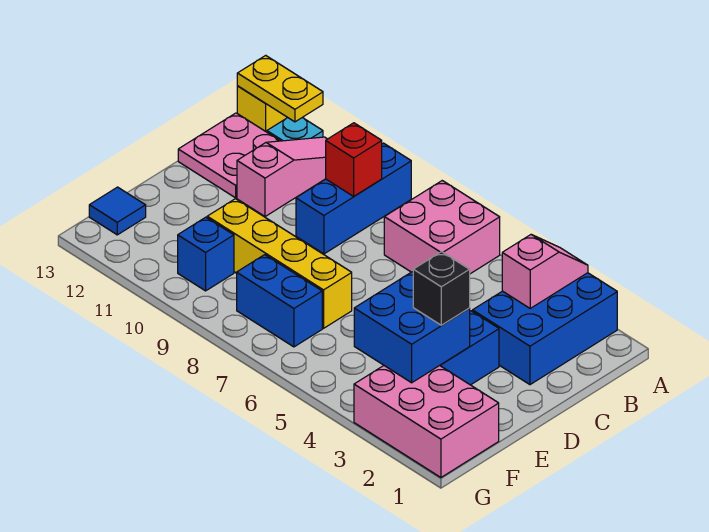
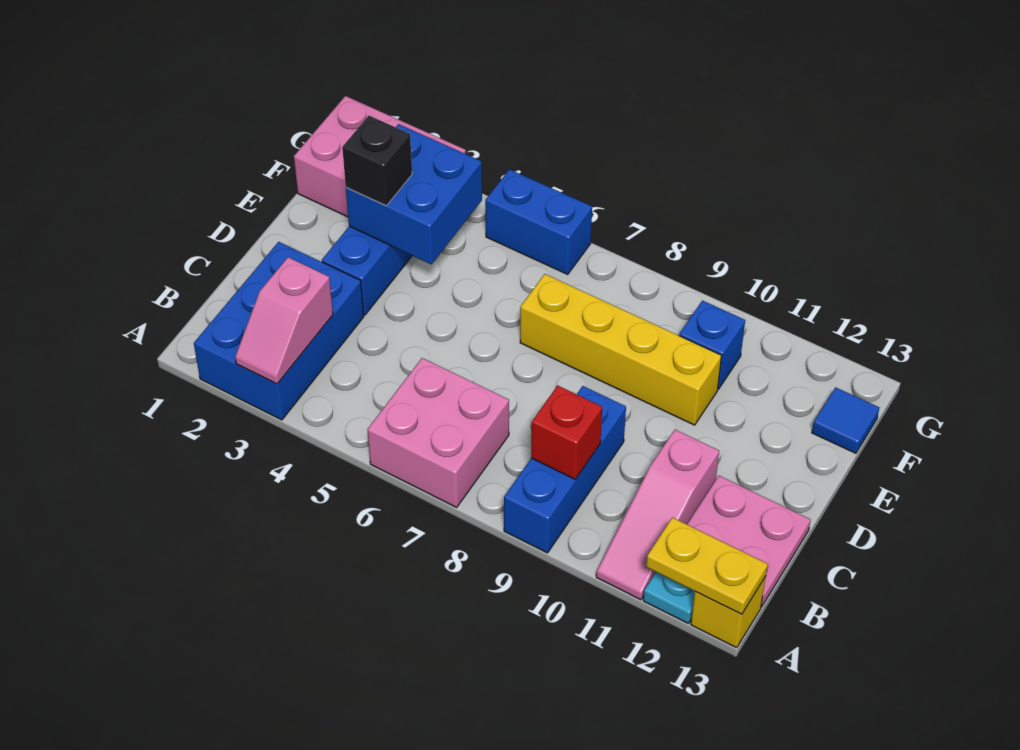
blue 1x2 brick [237,255,322,347] -> blue 1x2 brick moved to [485,169,592,274]

